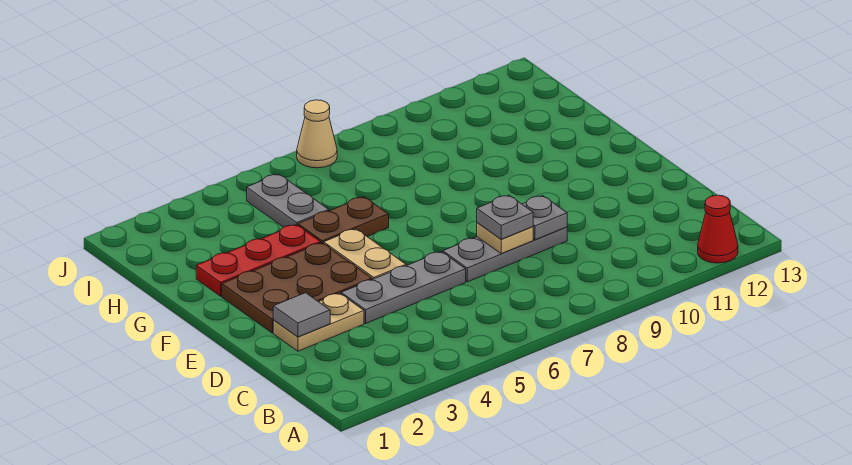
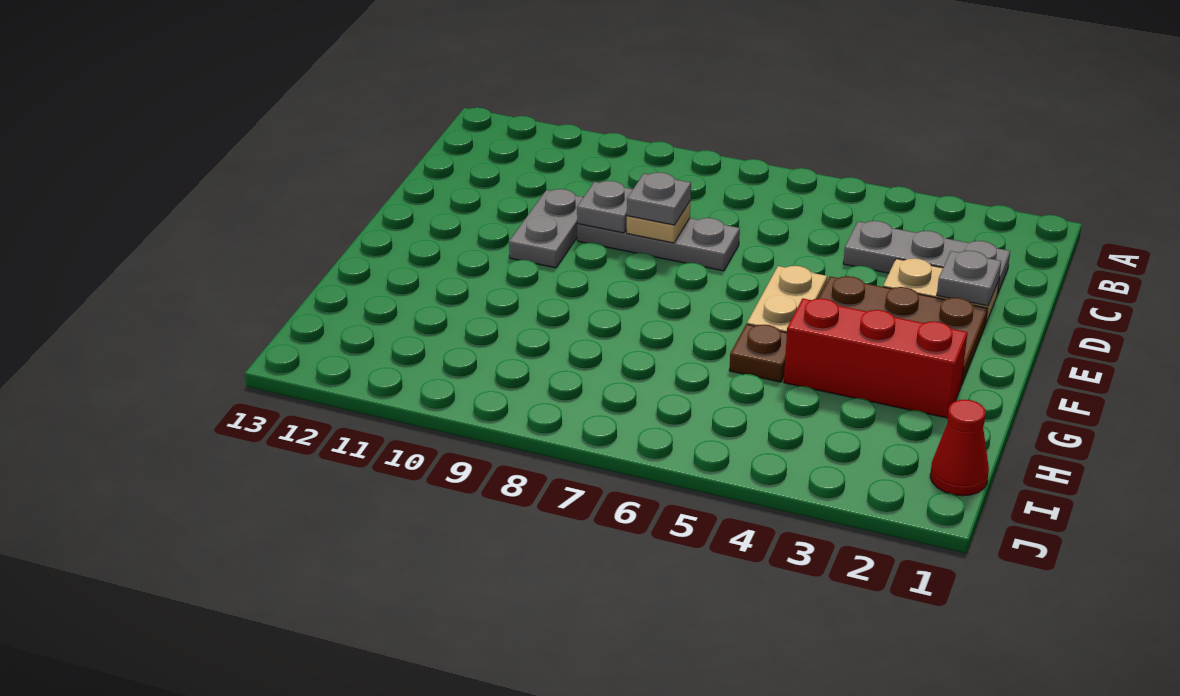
red 1x1 cone [698,195,738,263] -> red 1x1 cone moved to [930,400,989,496]
grey 1x1 tile [273,293,330,337] -> grey 1x1 plate [937,251,1001,306]
grey 1x3 plate [341,252,466,323] -> grey 1x3 plate moved to [843,221,1010,295]
red 1x3 plate [196,224,321,296] -> red 1x3 brick [784,298,968,418]
brown 1x2 plate [298,197,389,244] -> brown 1x1 plate [729,324,787,382]
grey 1x2 plate [247,174,329,227] -> grey 1x2 plate moved to [509,189,583,268]
tan 1x1 cone [297,100,337,168] -> none

